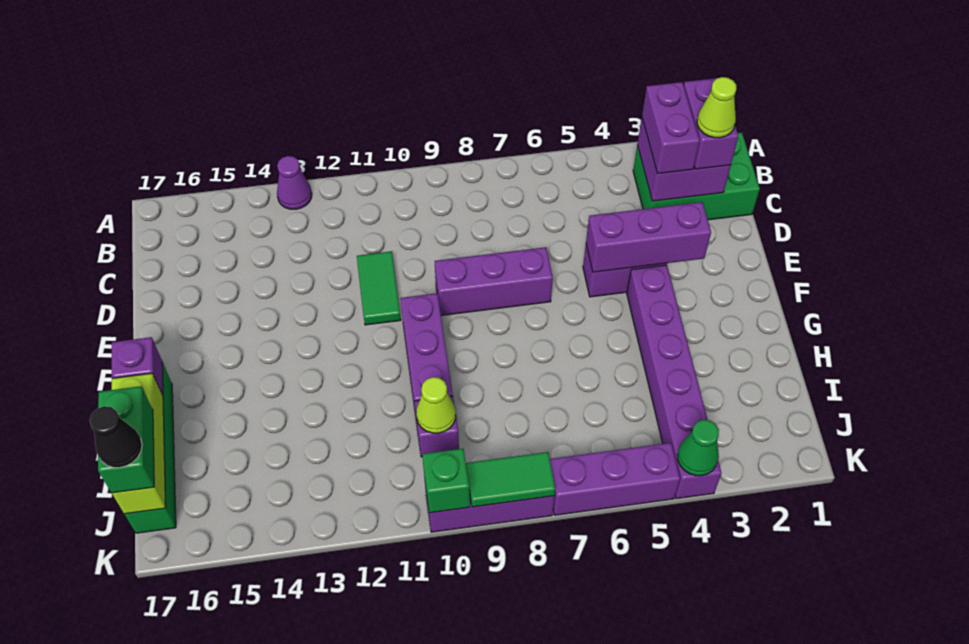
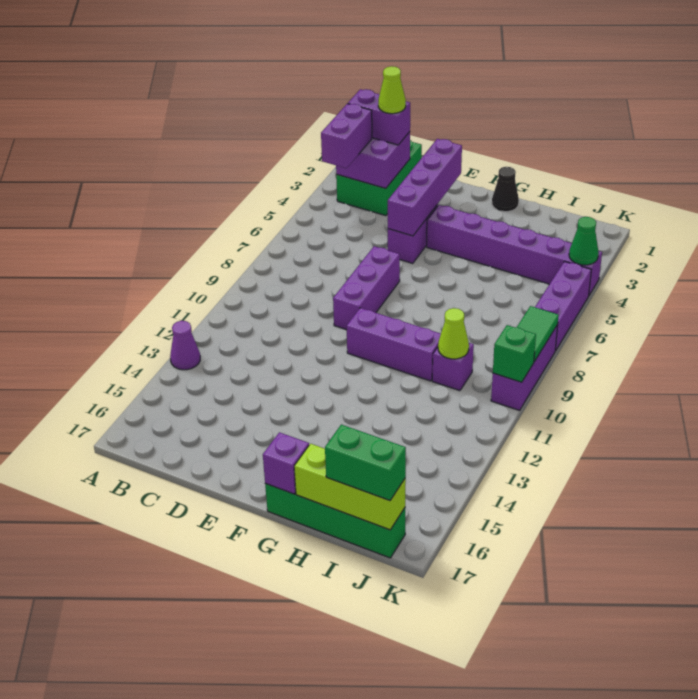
purple 1x2 brick [642,82,700,174] -> purple 1x2 brick turned to [321,104,372,168]
green 1x2 tile [357,251,401,325] -> none
purple 1x3 brick [586,202,711,272] -> purple 1x4 brick [388,139,462,236]
black 1x1 cone [90,406,142,468] -> black 1x1 cone moved to [492,167,519,212]

